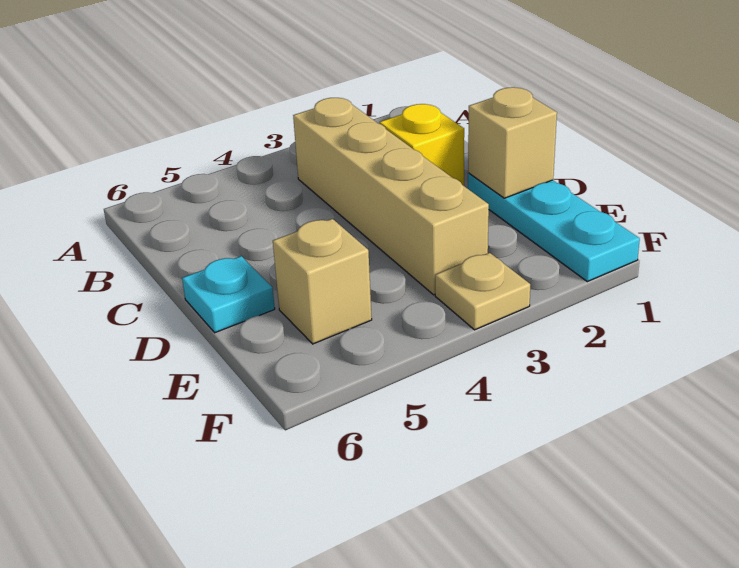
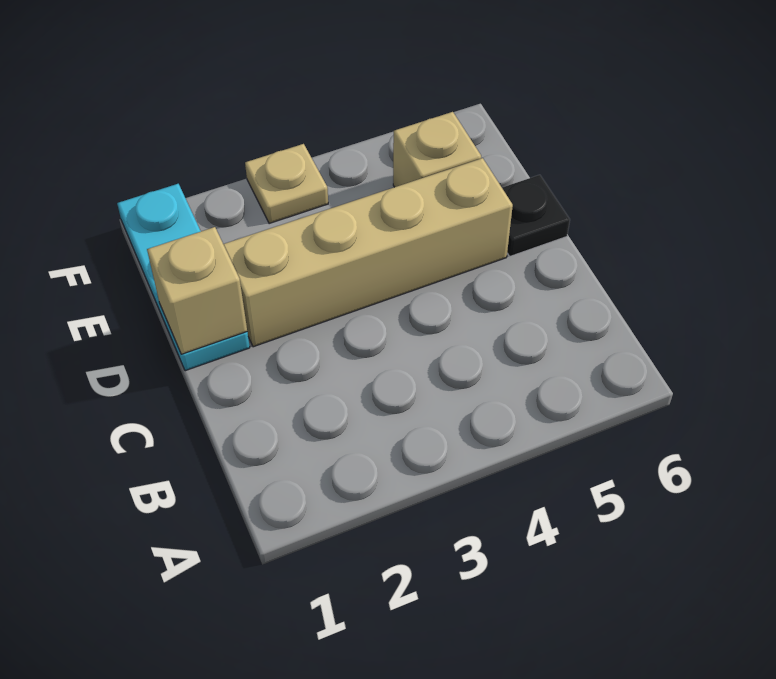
tan 1x4 brick [293,98,489,295] -> tan 1x4 brick turned to [223,158,513,347]
yellow 1x1 brick [380,104,464,186] -> none
cyan 1x1 plate [182,256,275,333] -> black 1x1 plate [502,175,570,256]

